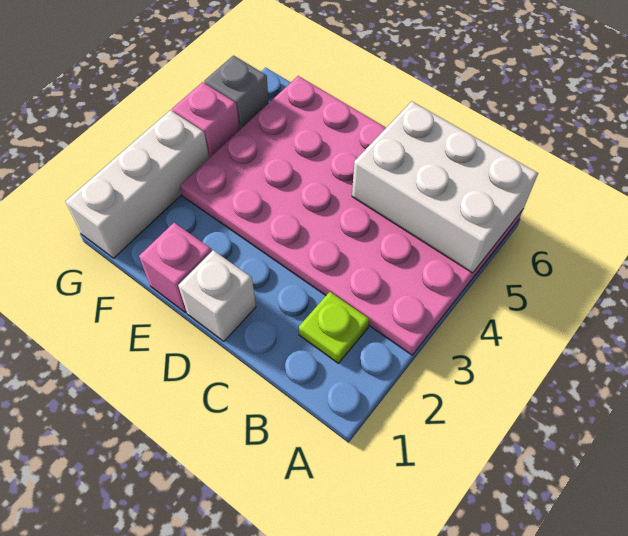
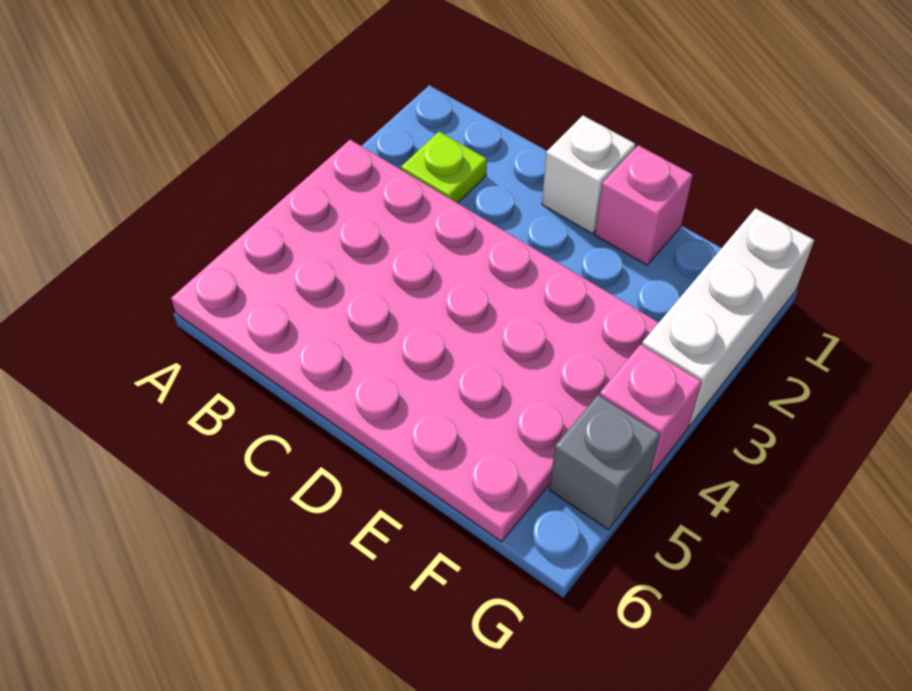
white 2x3 brick [352,101,538,273] -> none

